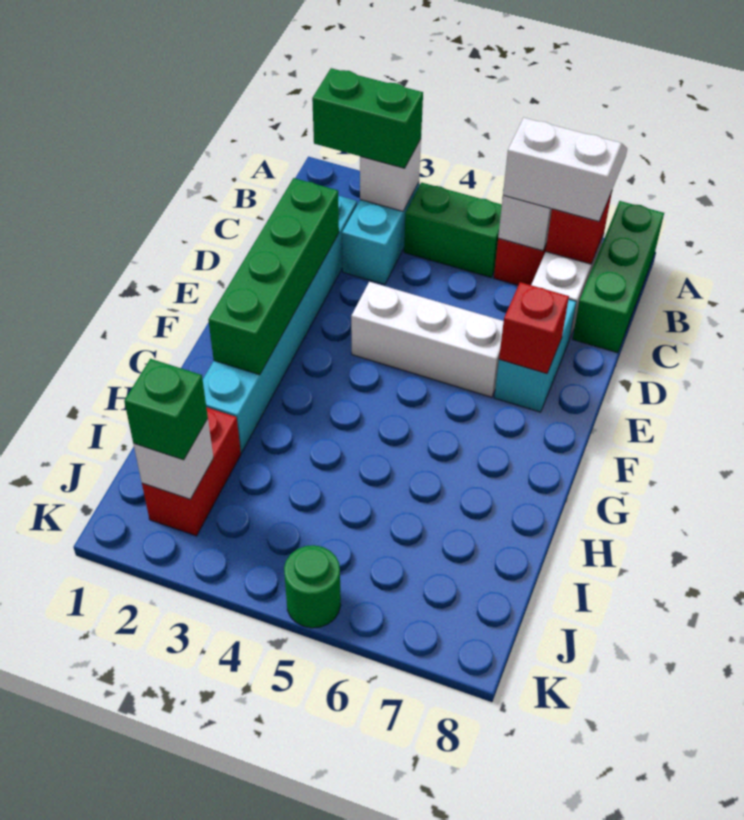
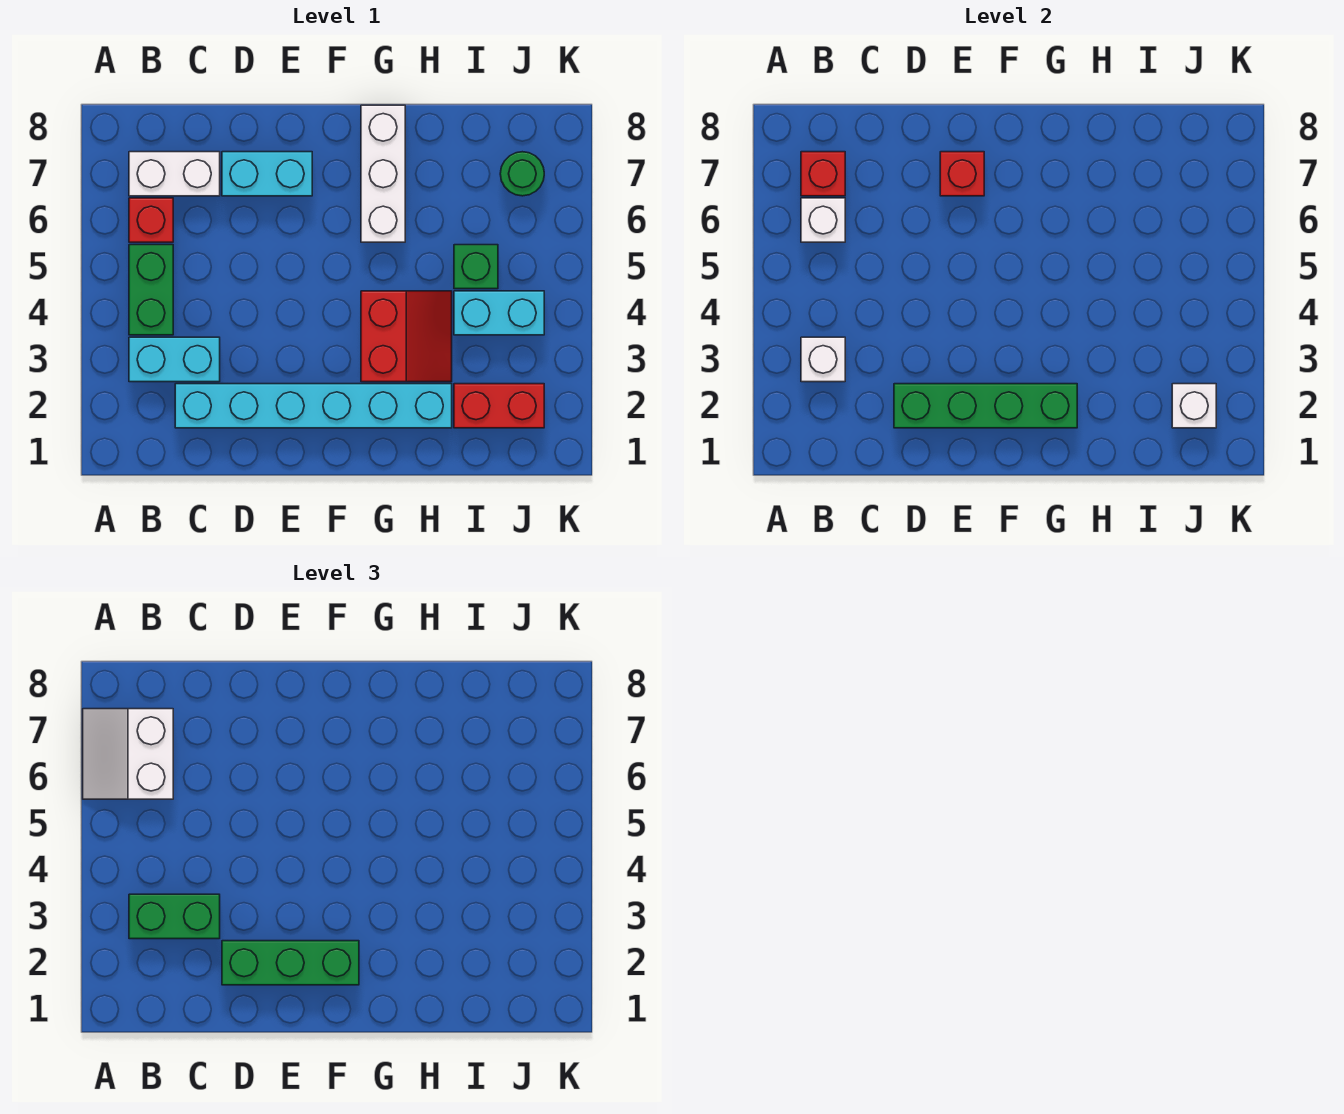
green 1x3 brick [573,201,664,353] -> green 1x3 brick moved to [222,941,359,985]
green 1x2 brick [312,68,423,168] -> green 1x2 brick turned to [129,894,220,939]
white 1x3 brick [351,282,504,397] -> white 1x3 brick moved to [361,105,405,242]
none -> red 2x2 slope [361,291,452,382]
none -> cyan 1x2 brick [454,291,544,335]
green 1x1 brick [124,359,208,460] -> green 1x1 brick moved to [454,245,498,289]
green 1x1 round brick [284,545,341,628] -> green 1x1 round brick moved to [500,152,544,196]

